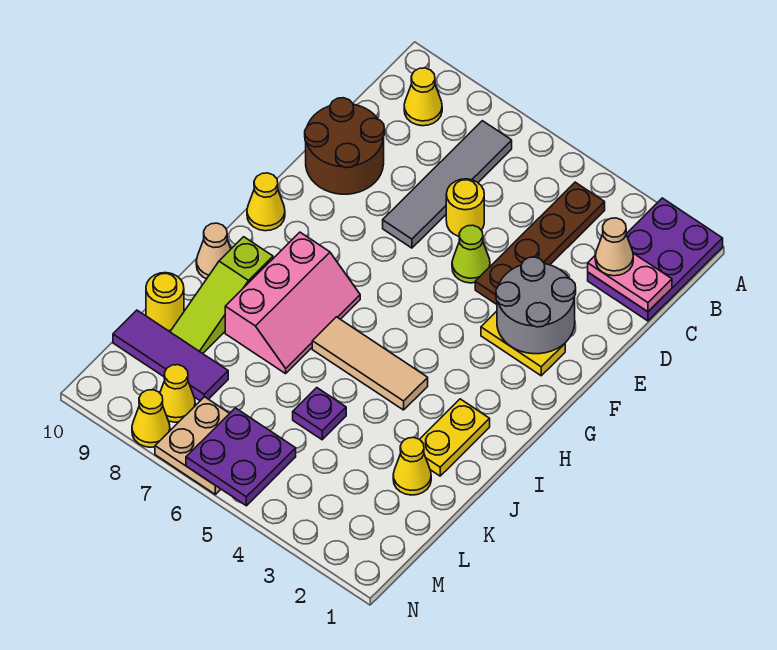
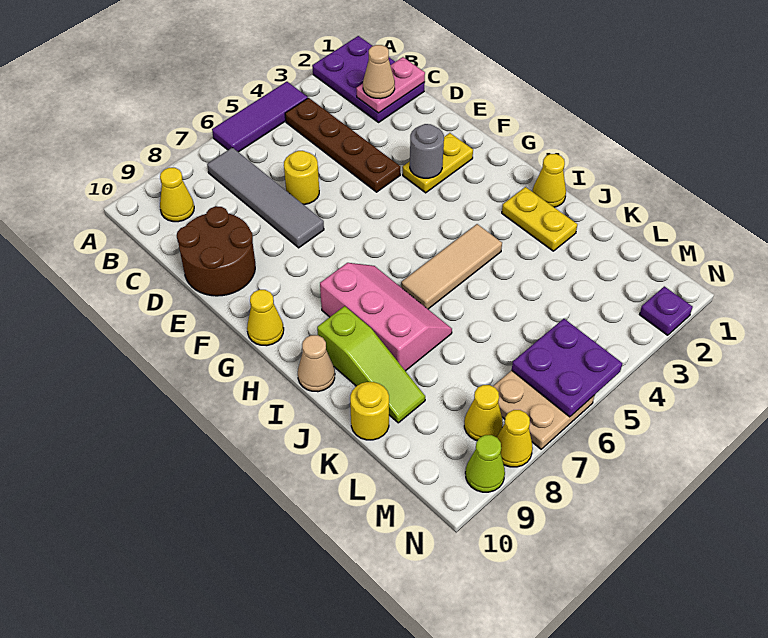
grey 2x2 round brick [496,257,576,354] -> grey 1x1 round brick [410,124,444,178]
lime 1x1 cone [452,225,490,283] -> lime 1x1 cone moved to [465,435,505,492]
yellow 1x1 cone [393,438,431,495] -> yellow 1x1 cone moved to [532,154,566,207]
purple 1x1 plate [293,388,346,440] -> purple 1x1 plate moved to [640,286,693,335]
purple 1x3 tile [113,310,228,401] -> purple 1x3 tile moved to [212,82,308,152]

